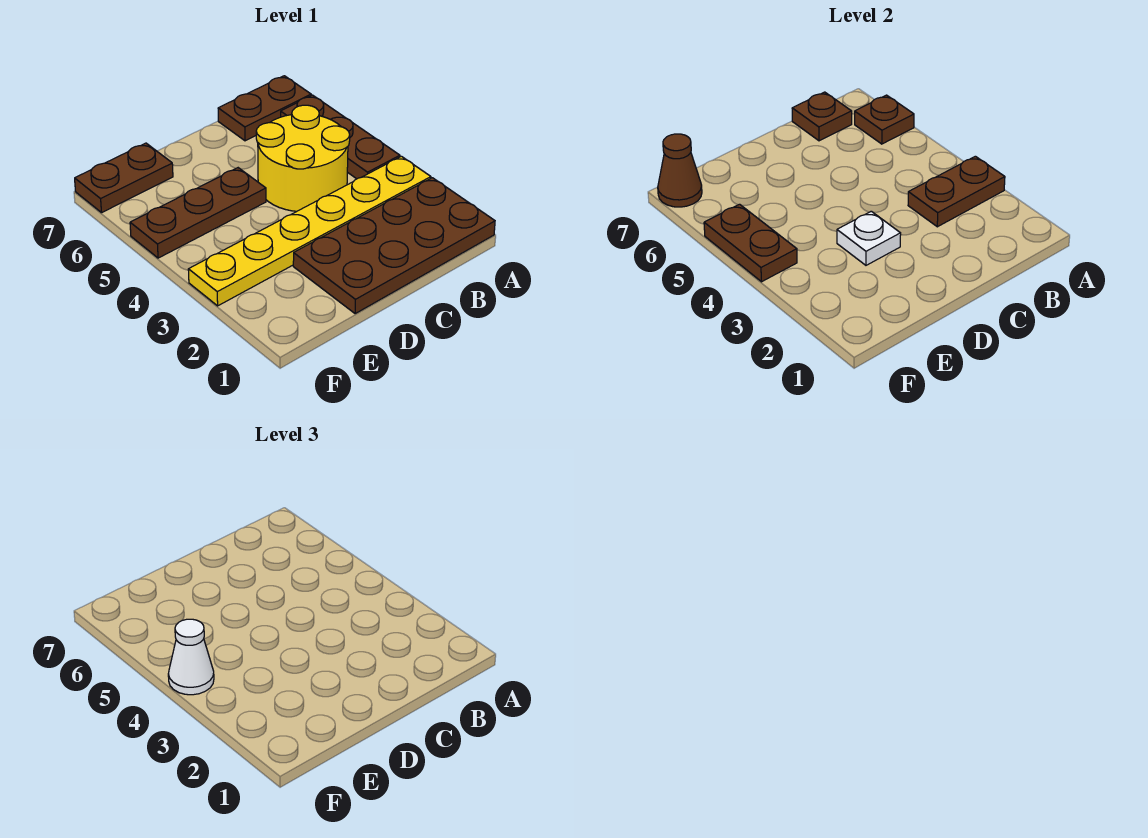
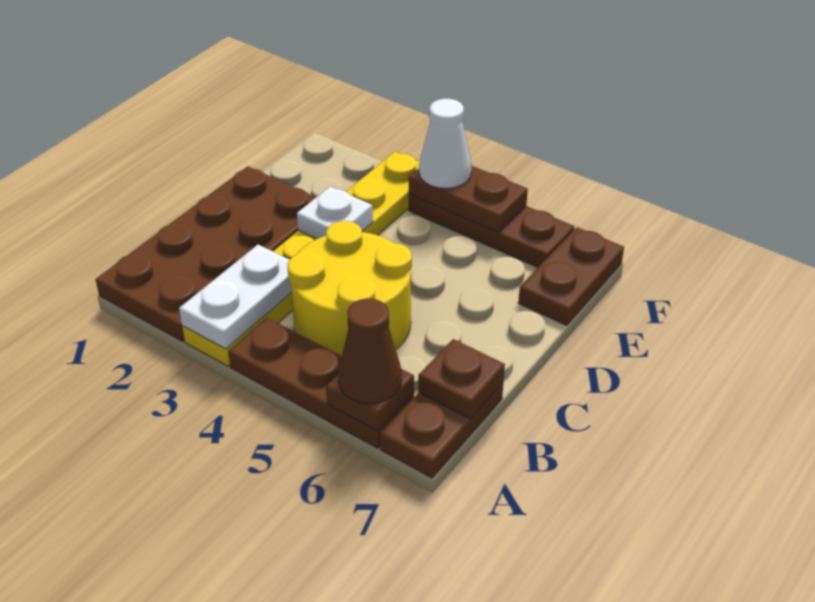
brown 1x2 plate [908,156,1005,227] -> white 1x2 plate [179,245,291,349]
brown 1x3 plate [130,168,266,258] -> brown 1x3 plate turned to [409,194,574,267]
brown 1x1 cone [658,134,702,207] -> brown 1x1 cone moved to [338,299,402,403]

